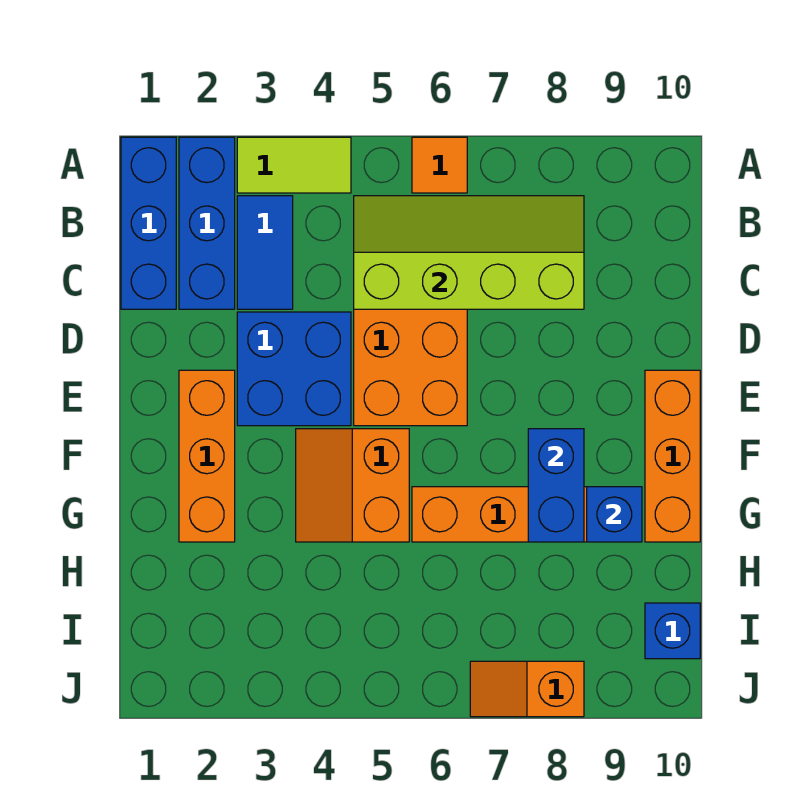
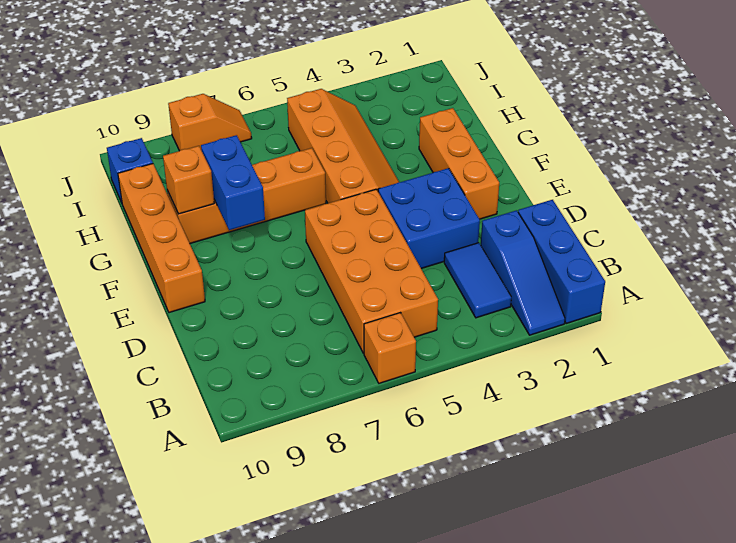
blue 1x3 brick [179,137,235,309] -> blue 1x3 slope [481,210,565,335]
lime 1x2 tile [237,137,351,193] -> none
orange 1x1 tile [412,137,467,193] -> orange 1x1 brick [364,313,416,383]
lime 2x4 slope [354,196,584,309] -> none
orange 1x3 brick [645,370,700,542] -> orange 1x4 brick [118,164,205,313]
orange 2x2 slope [296,429,409,542] -> orange 2x4 slope [287,89,399,203]
blue 1x1 brick [587,487,642,542] -> orange 1x1 brick [163,146,214,214]

